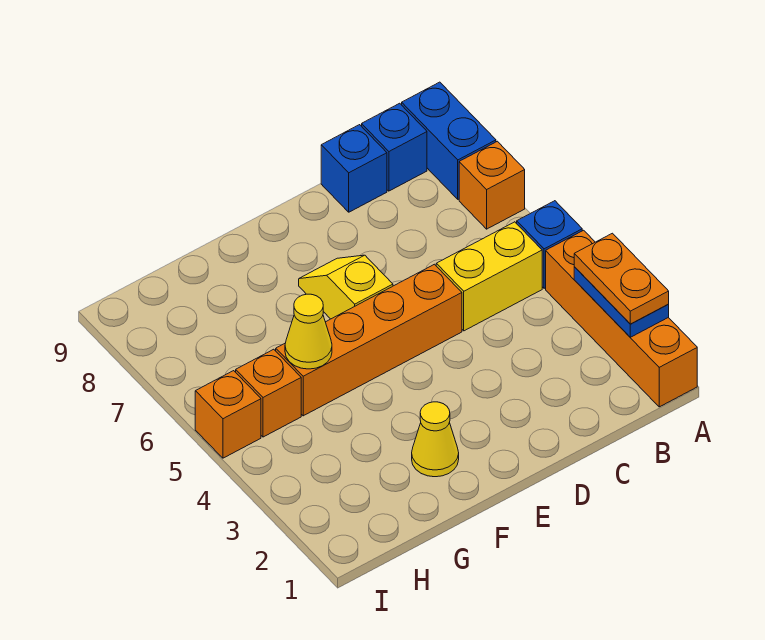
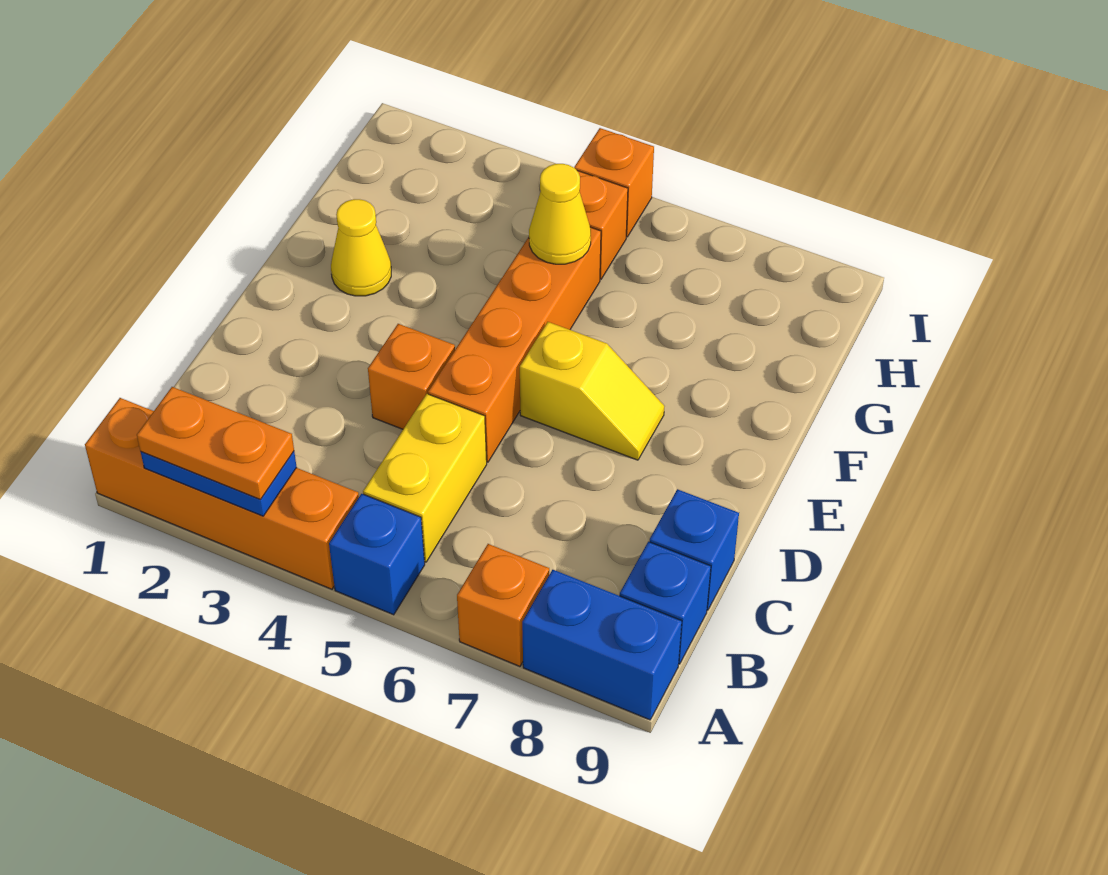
none -> orange 1x1 brick [368,324,455,429]

